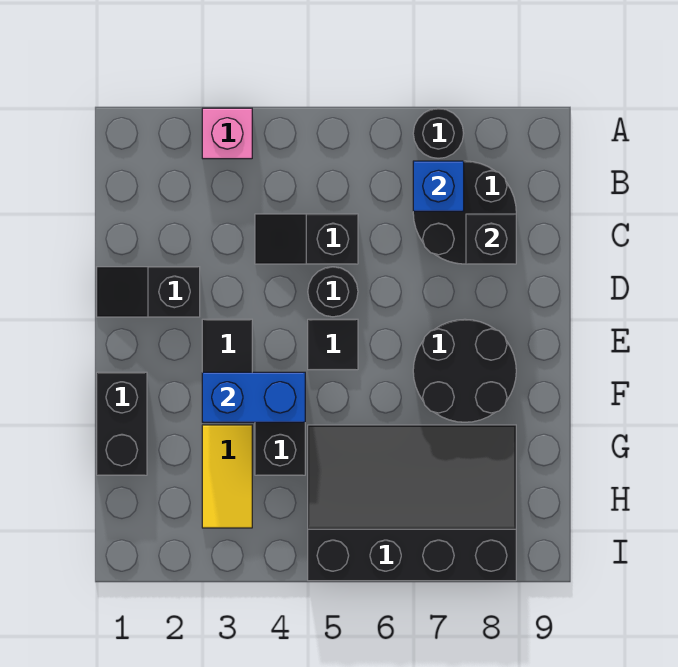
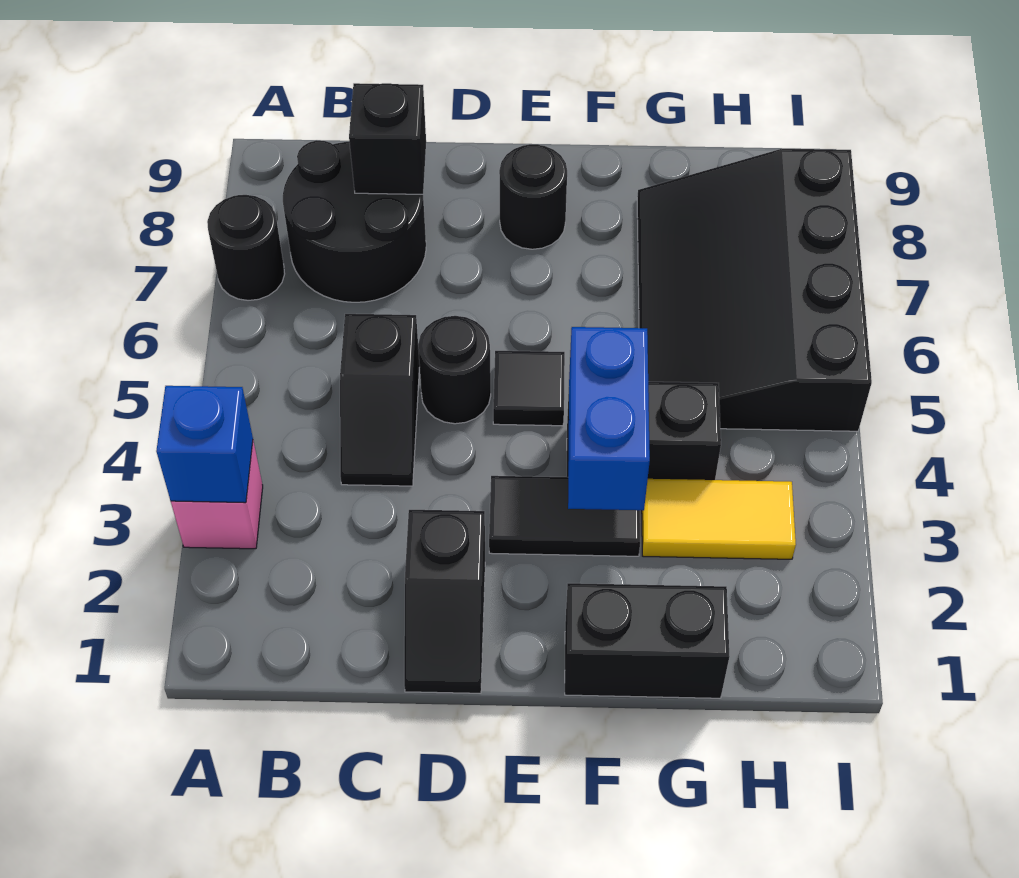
blue 1x1 brick [413,161,464,211] -> blue 1x1 brick moved to [156,386,253,503]
black 2x2 round brick [413,319,516,422] -> black 1x1 round brick [499,144,567,249]

